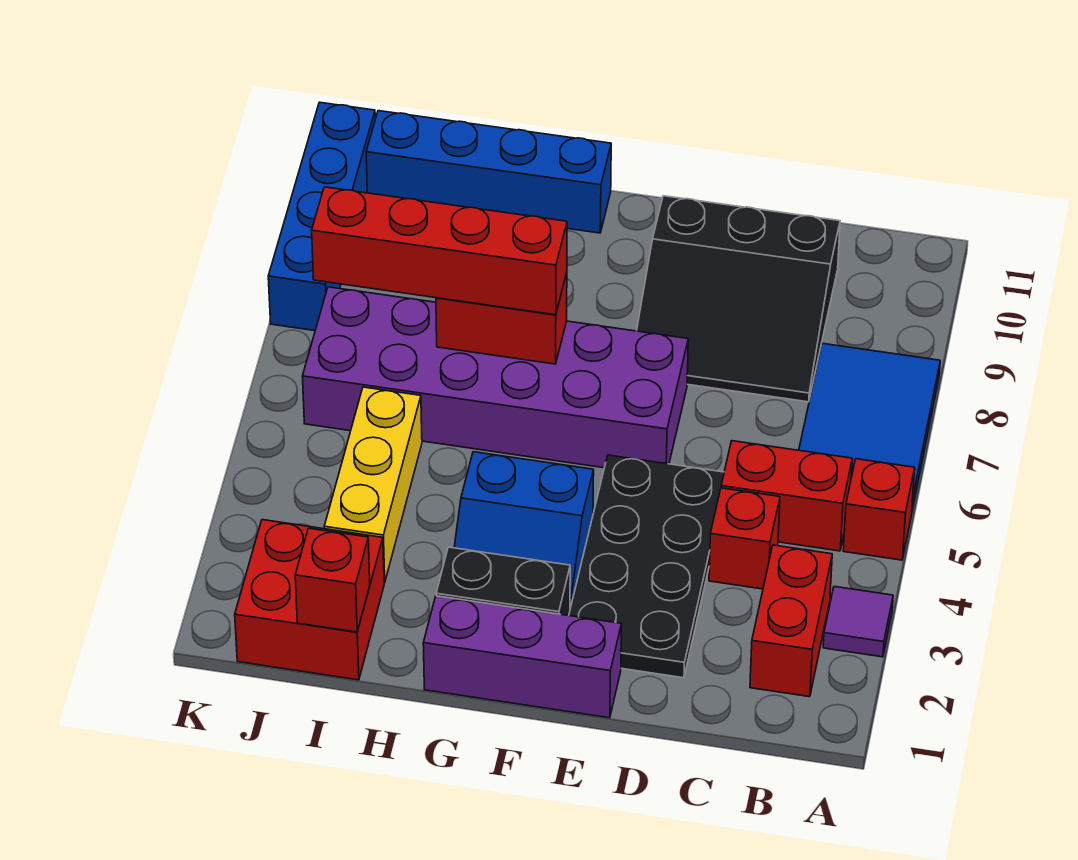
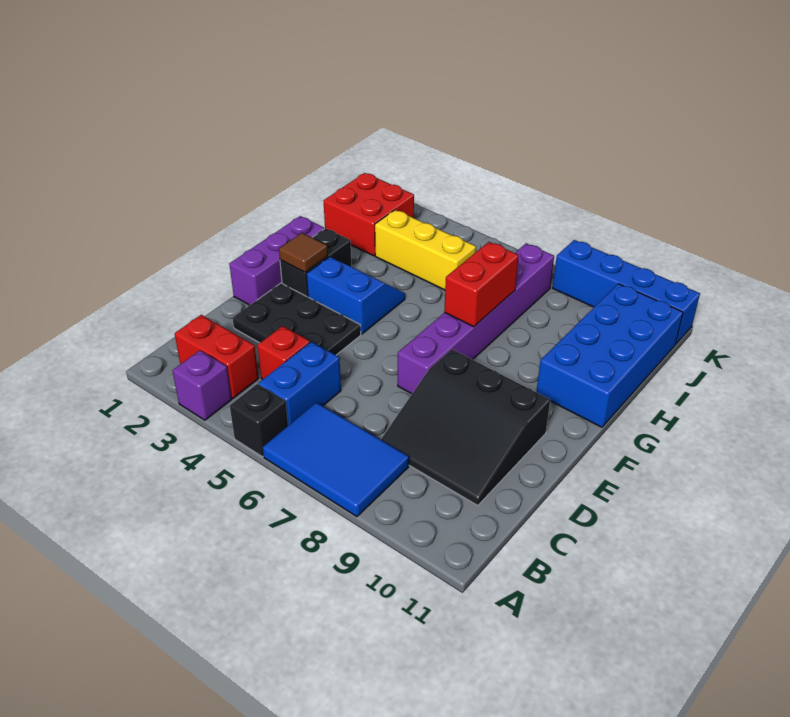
purple 1x1 tile [823,587,893,657] -> purple 1x1 brick [172,350,232,420]
red 1x1 brick [843,459,915,560] -> black 1x1 brick [230,384,288,457]
red 1x2 brick [721,441,852,551] -> blue 1x2 brick [259,342,341,425]
black 3x3 slope [637,196,840,402] -> black 3x3 slope turned to [381,349,550,506]
black 2x4 plate [569,455,724,678] -> black 2x3 plate [233,283,361,355]
purple 2x6 brick [302,287,688,468] -> purple 1x6 brick [398,243,554,394]
none -> brown 1x1 tile [279,233,328,272]
blue 2x2 slope [454,452,594,608] -> blue 2x2 slope turned to [307,257,405,334]
red 1x4 brick [312,187,567,315] -> none
blue 1x4 brick [366,111,611,233] -> blue 2x4 brick [536,284,683,427]
red 1x1 brick [295,528,370,632] -> none

